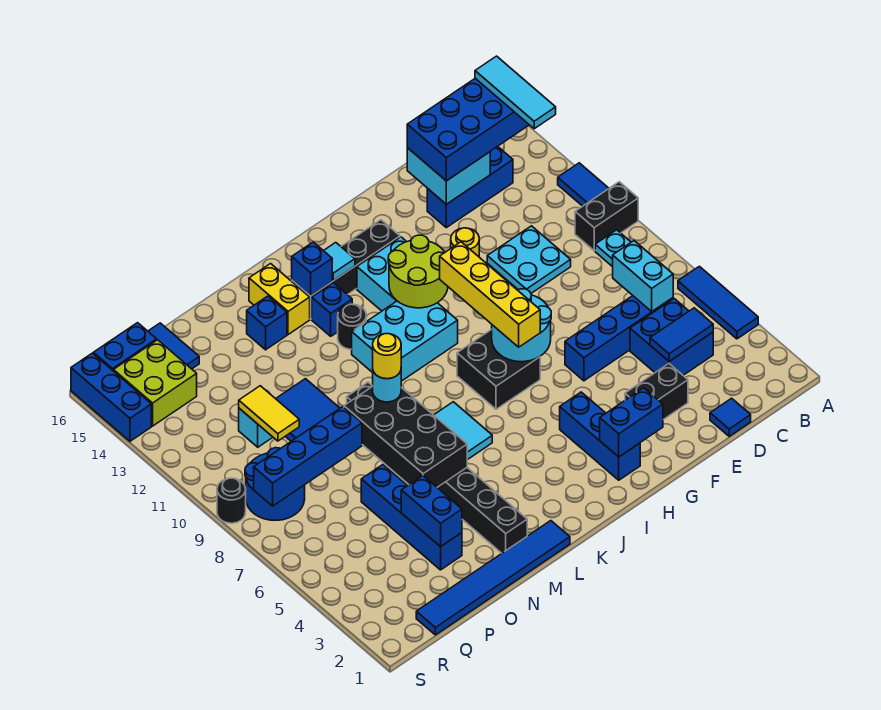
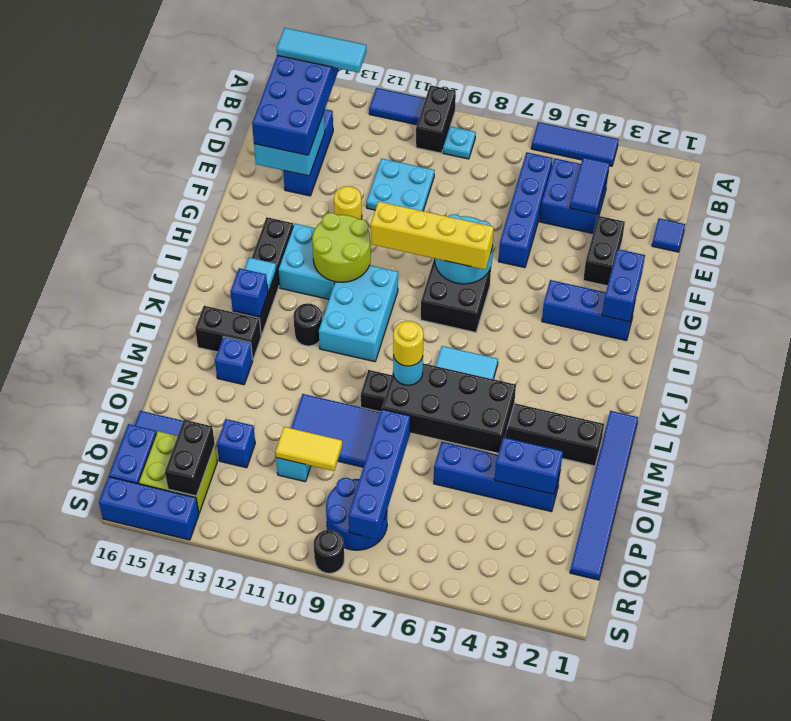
cyan 1x2 brick [613,241,673,311] -> none
blue 1x1 brick [312,283,352,336] -> blue 1x1 brick moved to [217,419,255,468]
yellow 1x2 brick [249,264,310,335] -> black 1x2 brick [195,305,261,359]
none -> black 1x2 brick [165,420,215,496]

